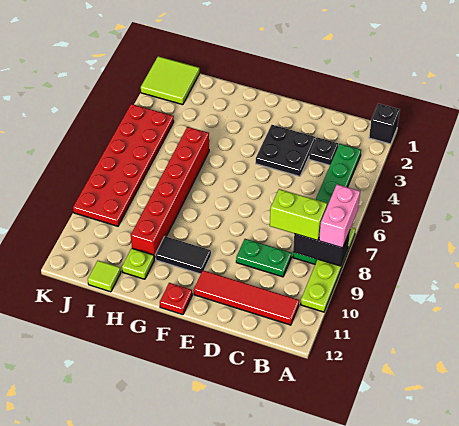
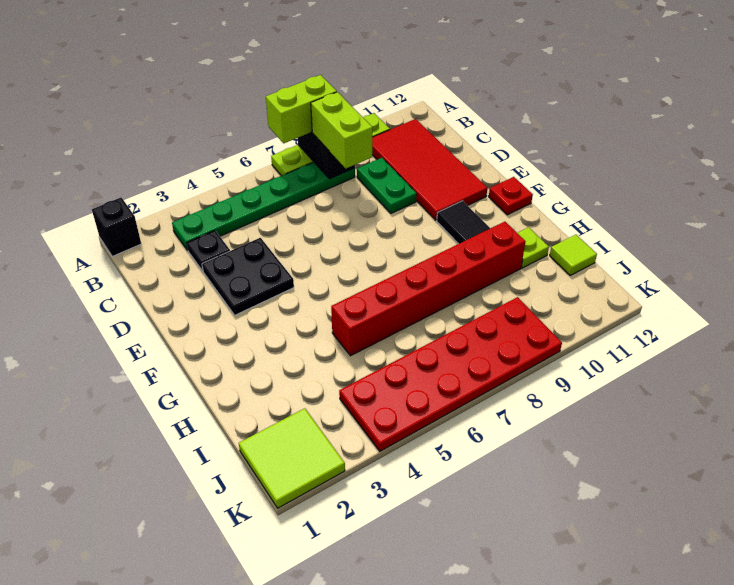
pink 1x2 brick [319,184,360,248] -> lime 1x2 brick [266,75,337,143]
red 1x4 tile [194,270,299,325] -> red 2x4 tile [372,119,487,220]

